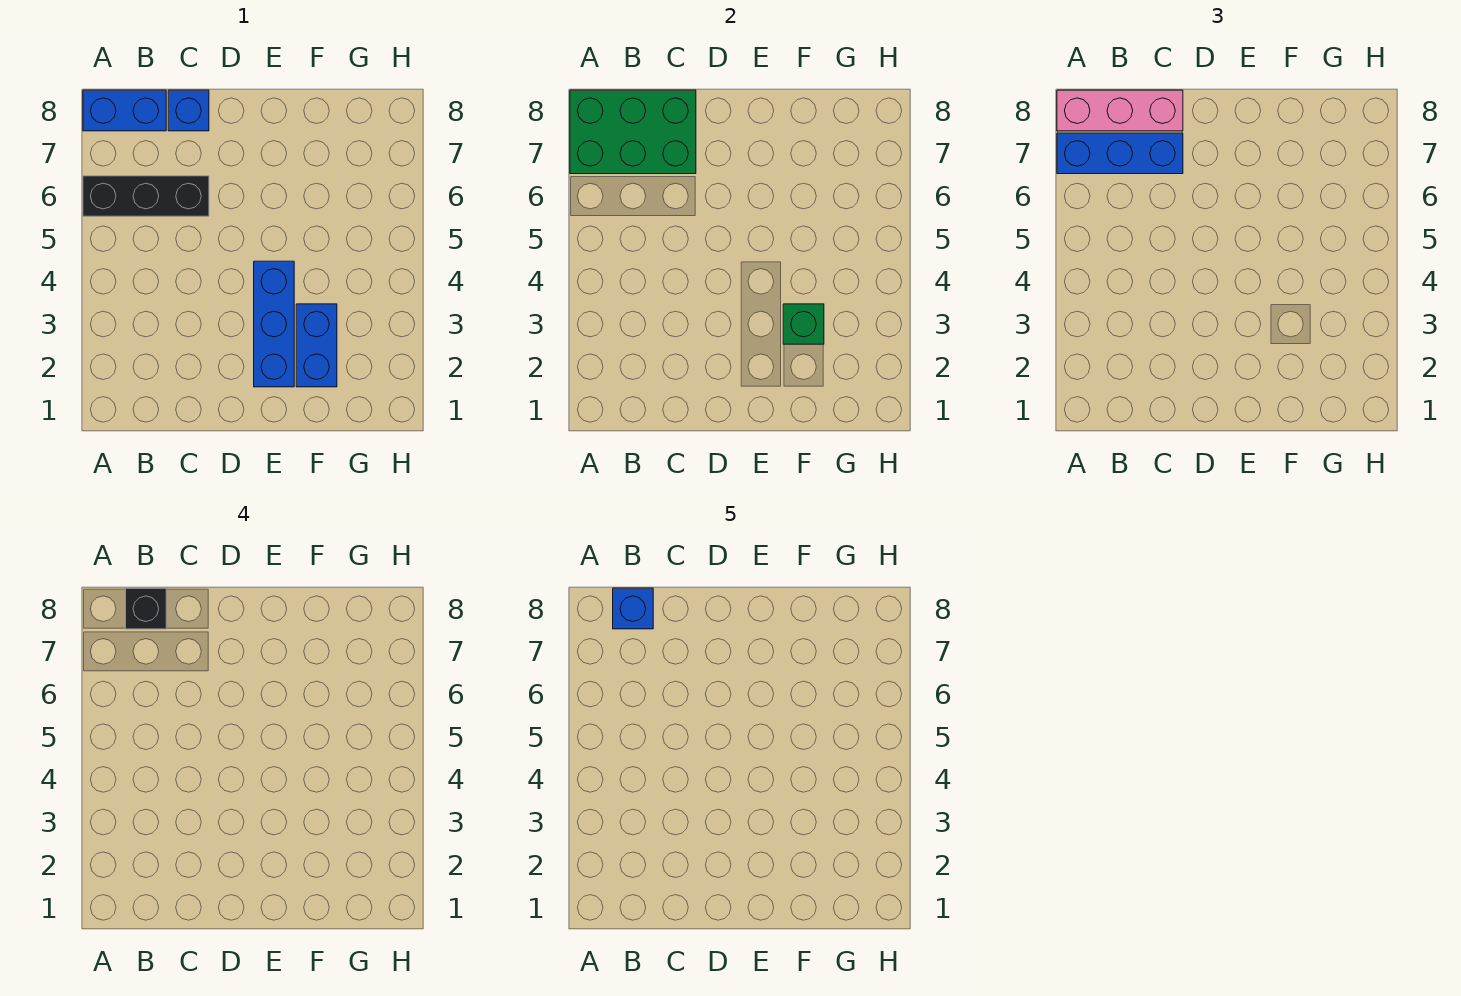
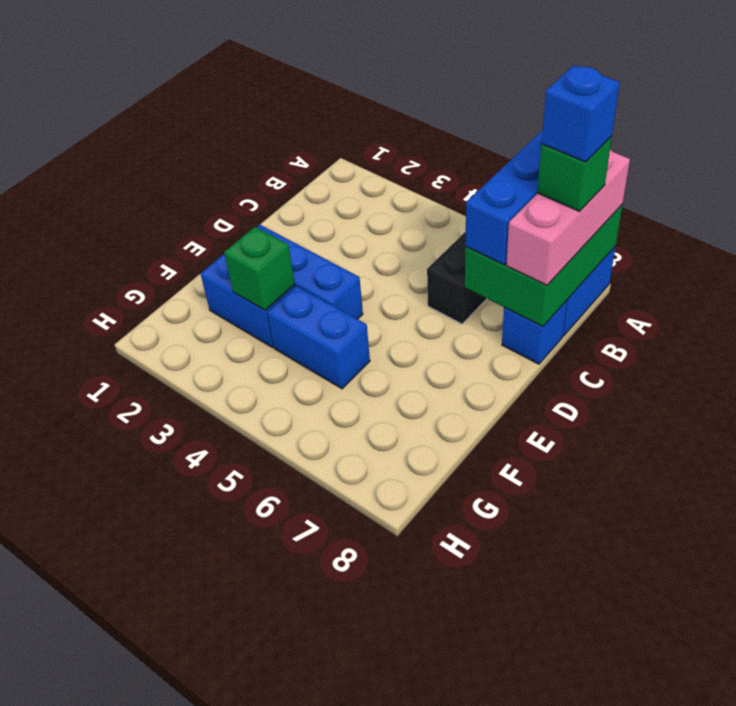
black 1x1 brick [126,588,166,629] -> green 1x1 brick [537,136,612,211]
none -> blue 1x2 brick [267,286,370,389]

